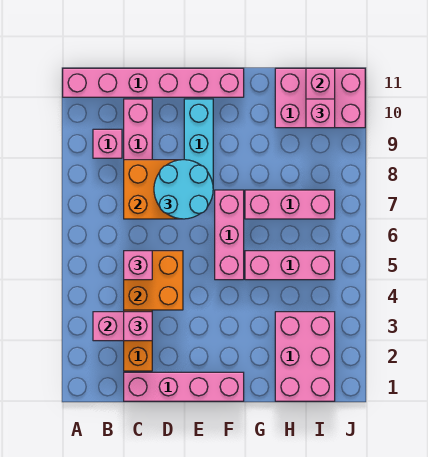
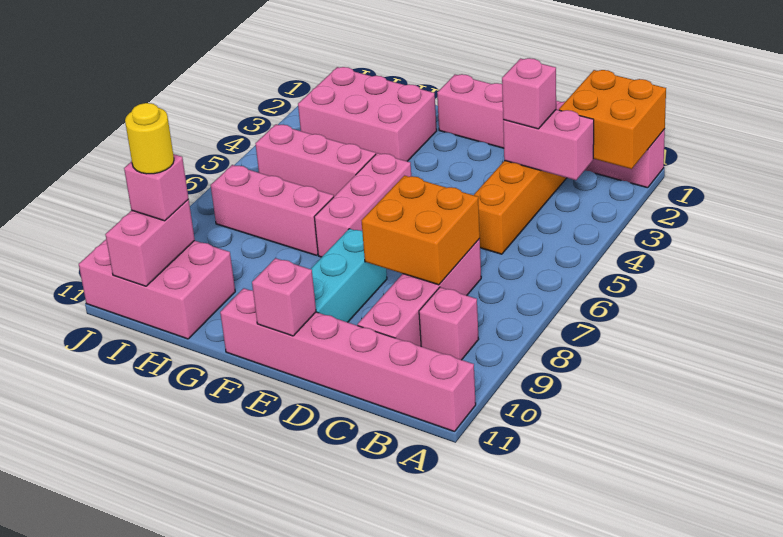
pink 1x4 brick [124,372,244,401] -> pink 1x6 brick [437,74,665,188]
orange 2x2 brick [124,251,183,310] -> orange 2x2 brick moved to [559,70,666,169]
pink 1x1 brick [124,251,152,280] -> pink 1x1 brick moved to [252,258,316,336]
cyan 2x2 round brick [154,160,213,219] -> none
pink 2x3 brick [275,312,335,401] -> pink 2x3 brick turned to [298,67,437,161]
none -> yellow 1x1 round brick [125,103,174,174]

